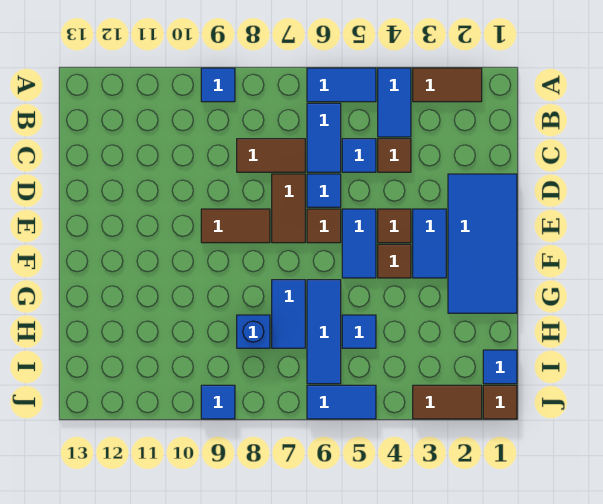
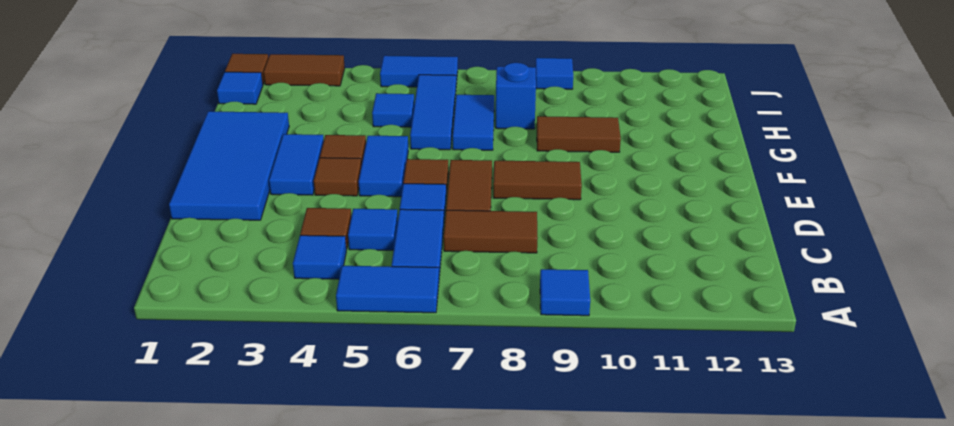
brown 1x2 tile [413,68,482,102] -> brown 1x2 tile moved to [537,116,621,152]
blue 1x2 tile [378,68,411,137] -> blue 1x1 tile [293,235,346,279]

